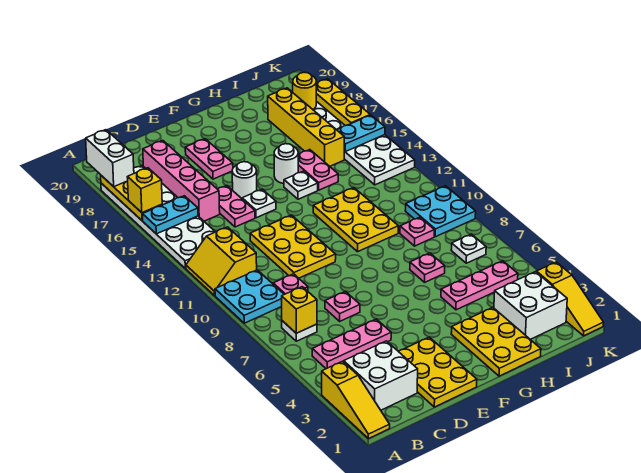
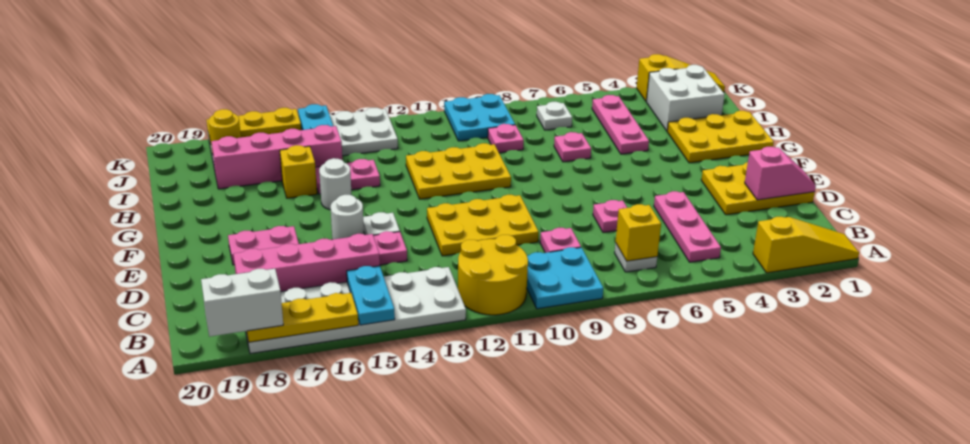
yellow 2x2 slope [186,227,257,295] -> yellow 2x2 round brick [458,235,528,315]
yellow 1x1 brick [128,168,162,213] -> yellow 1x1 brick moved to [280,145,317,198]
white 2x2 brick [344,341,418,410] -> none
none -> pink 1x2 slope [745,147,816,200]
white 1x1 plate [284,171,318,199] -> none
yellow 1x4 brick [268,88,344,166] -> pink 1x4 brick [211,125,342,189]

